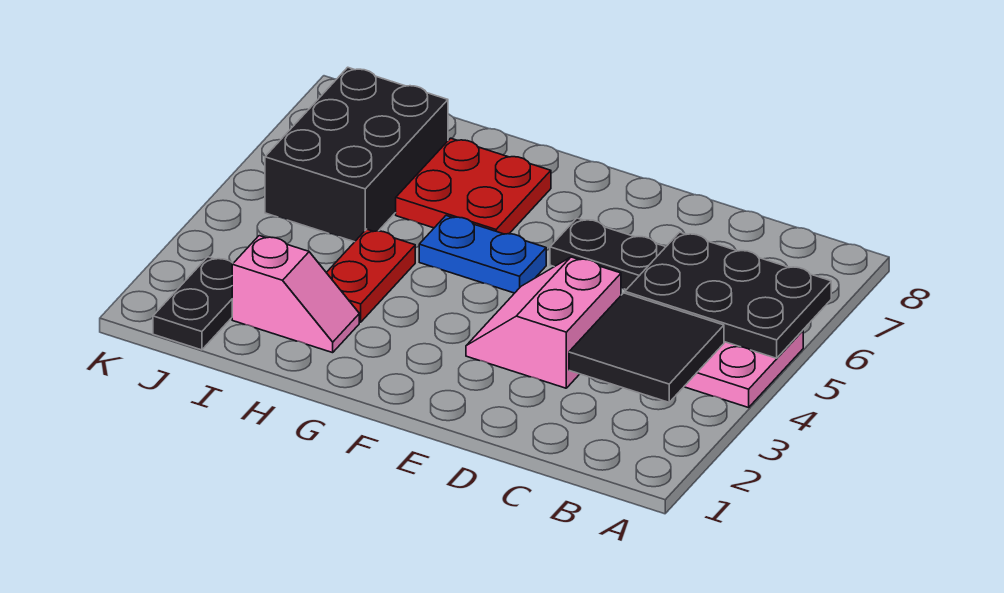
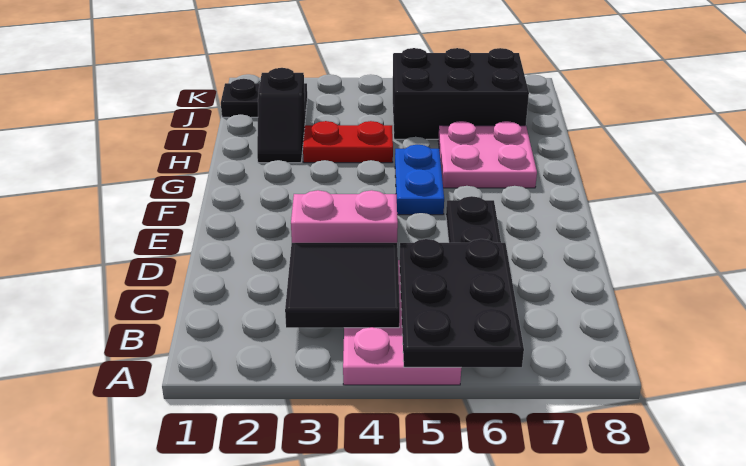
red 2x2 plate [396,138,551,234] -> pink 2x2 plate [438,121,537,188]
pink 1x2 slope [232,236,359,353] -> black 1x2 slope [257,68,305,163]

